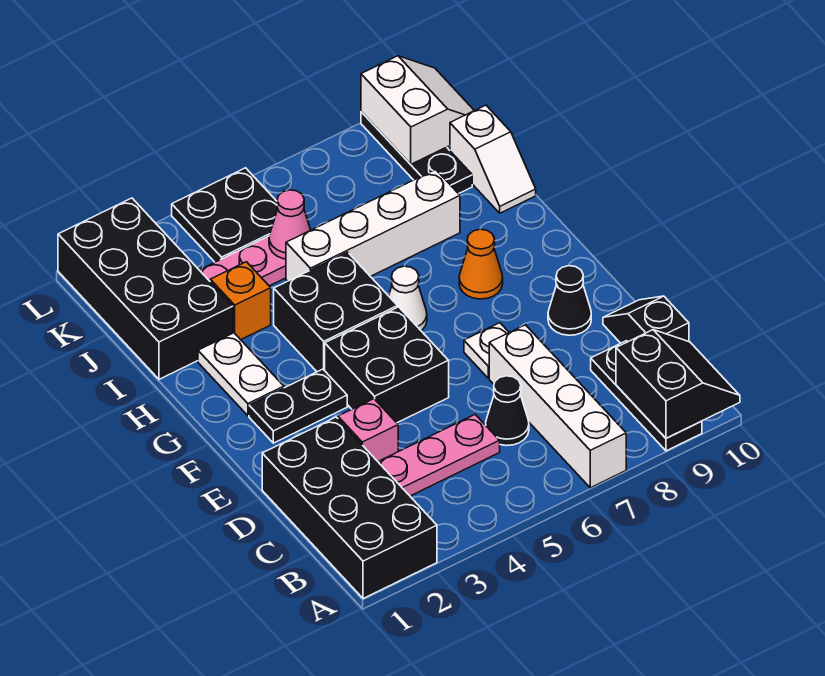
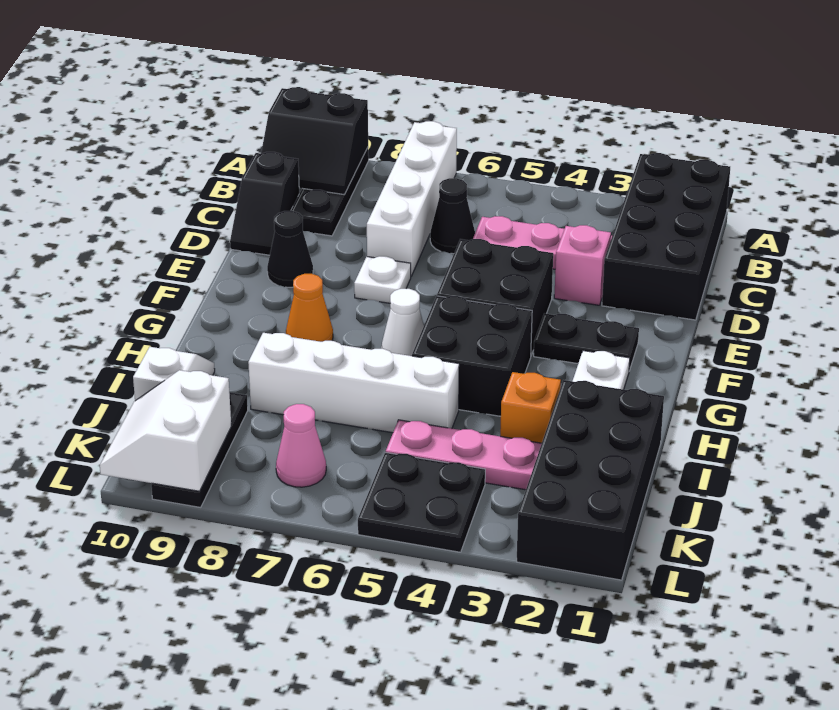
black 2x2 slope [616,330,740,438] -> black 2x2 slope turned to [261,87,368,195]
pink 1x1 cone [269,190,310,259] -> pink 1x1 cone moved to [276,404,326,487]

